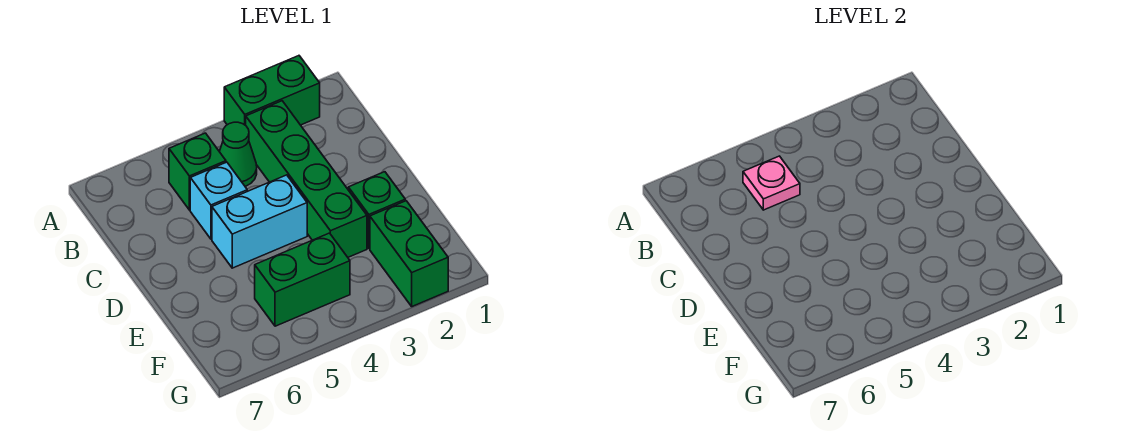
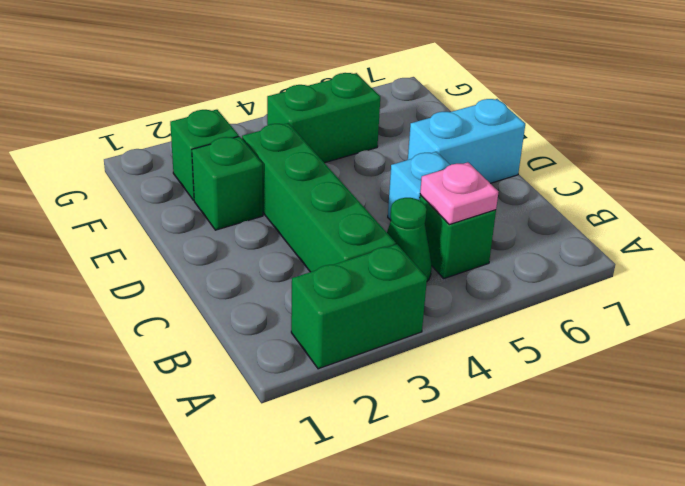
cyan 1x2 brick [212,175,307,268] -> cyan 1x2 brick moved to [408,99,525,183]
green 1x2 brick [370,201,448,306] -> green 1x1 brick [170,110,239,200]

